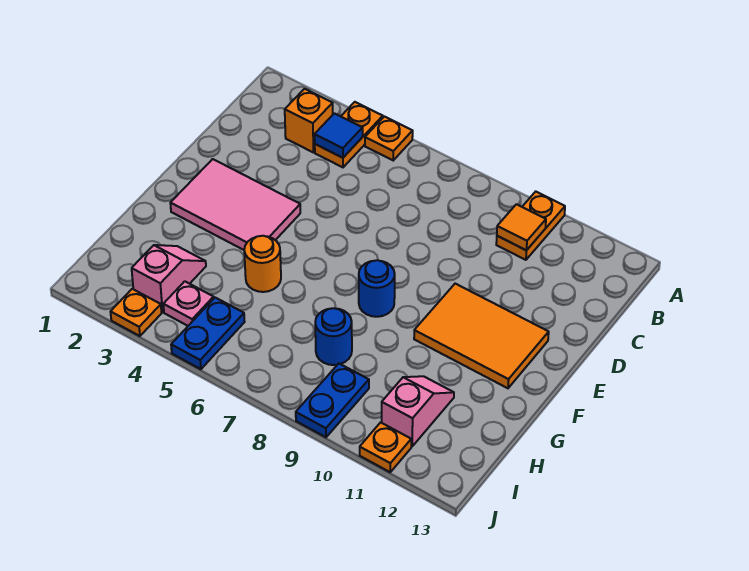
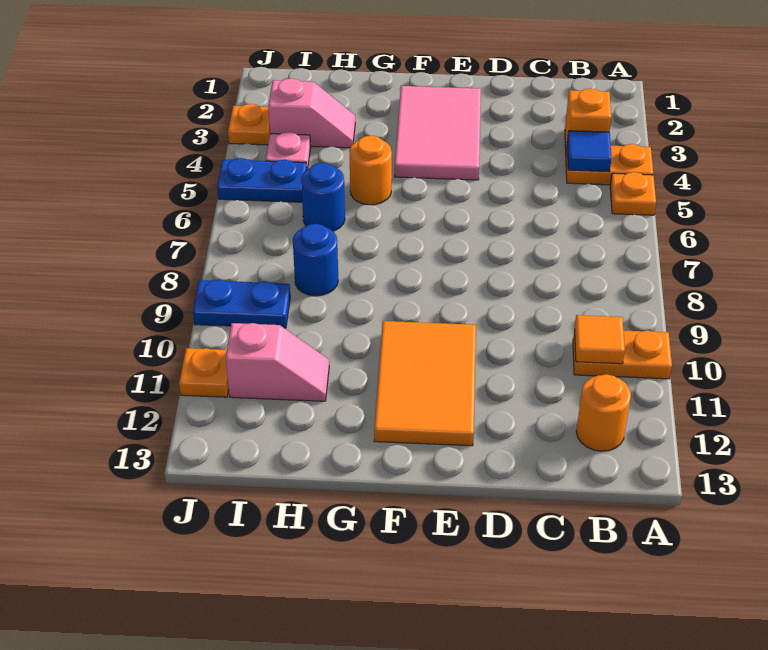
none -> orange 1x1 round brick [576,374,631,451]
blue 1x1 round brick [359,260,395,317] -> blue 1x1 round brick moved to [301,163,345,231]

